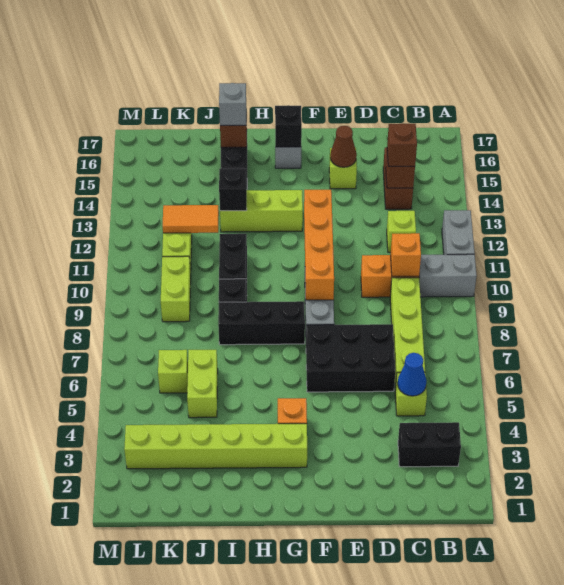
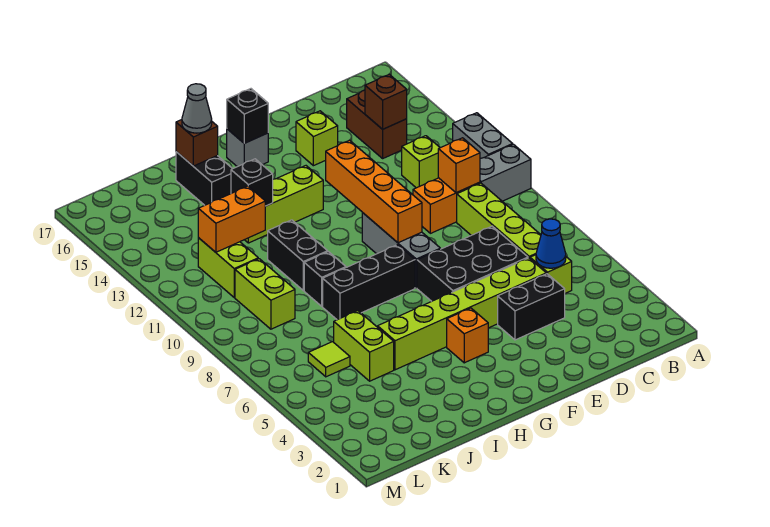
black 1x2 brick [398,422,461,467] -> black 1x2 brick moved to [498,274,565,340]
brown 1x1 brick [387,124,417,166] -> none
brown 1x1 cone [330,126,357,167] -> none
lime 1x6 brick [124,424,307,469] -> lime 1x6 brick moved to [378,258,546,370]
grey 1x1 brick [219,83,246,125] -> grey 1x1 cone [182,84,212,133]
orange 1x2 tile [163,205,219,233] -> orange 1x2 brick [198,186,265,252]
lime 1x1 brick [158,350,188,393] -> lime 1x1 tile [308,342,350,377]

